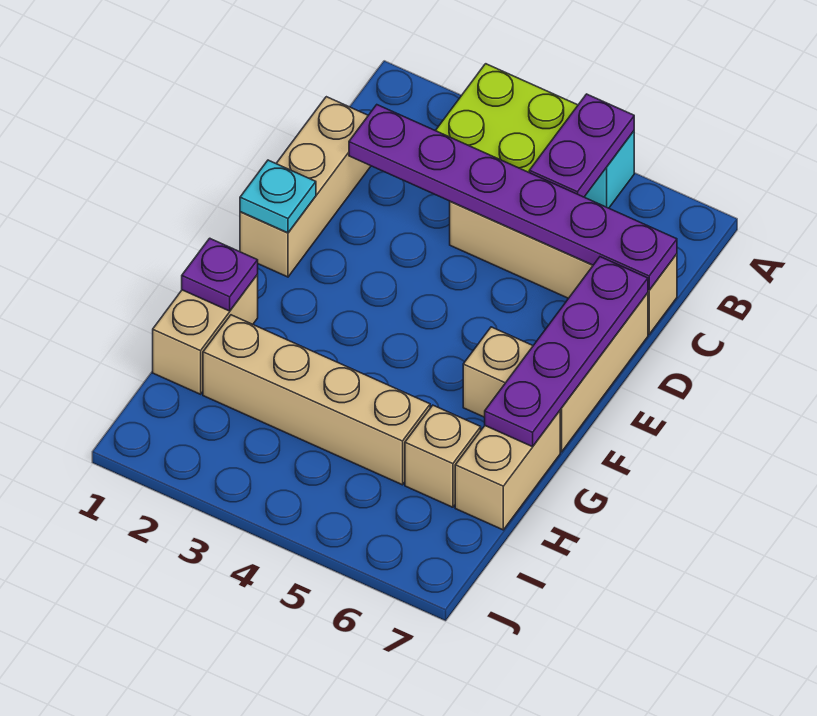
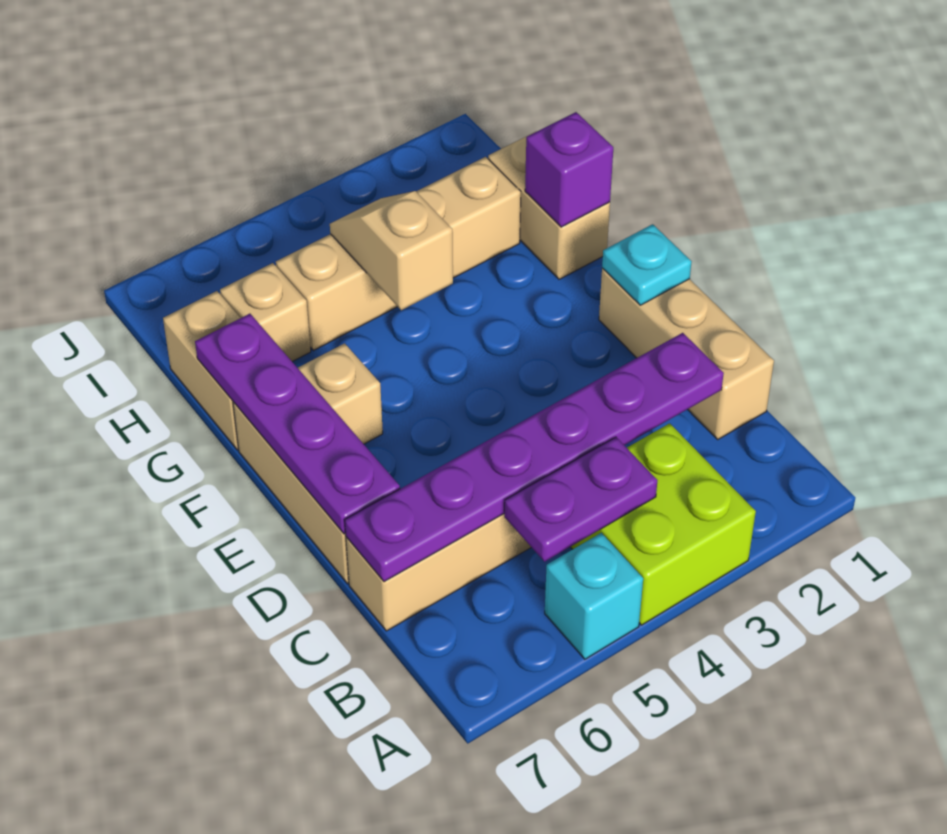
purple 1x2 plate [529,94,634,197] -> purple 1x2 plate turned to [504,437,657,562]
purple 1x1 plate [182,238,258,311] -> purple 1x1 brick [525,112,613,227]
none -> tan 1x2 slope [330,191,453,310]

